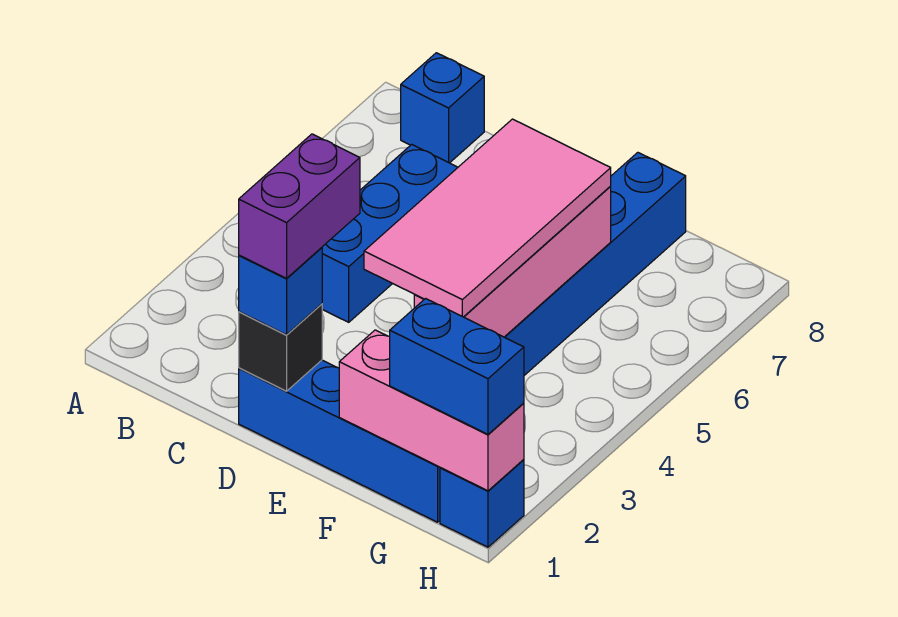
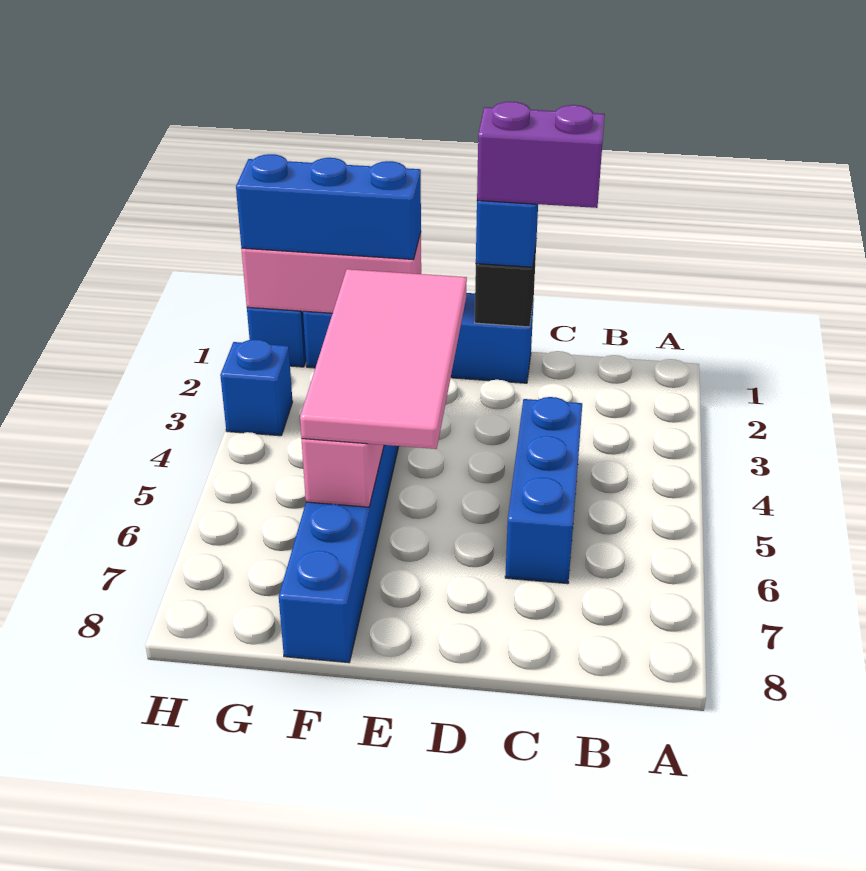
blue 1x1 brick [401,53,484,163] -> blue 1x1 brick moved to [220,339,293,436]
purple 1x2 brick [239,134,360,278] -> purple 1x2 brick turned to [477,102,605,208]
blue 1x2 brick [390,299,524,434] -> blue 1x3 brick [236,154,421,259]

